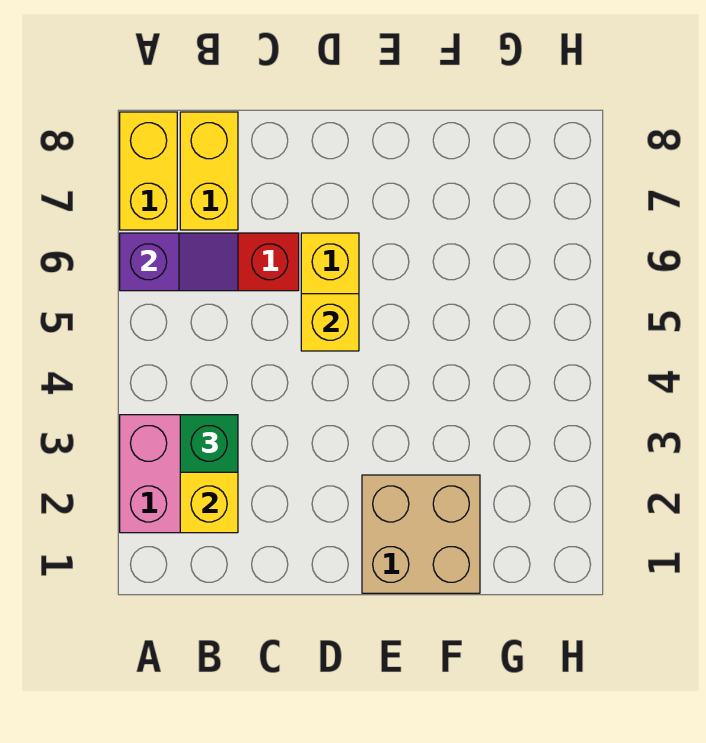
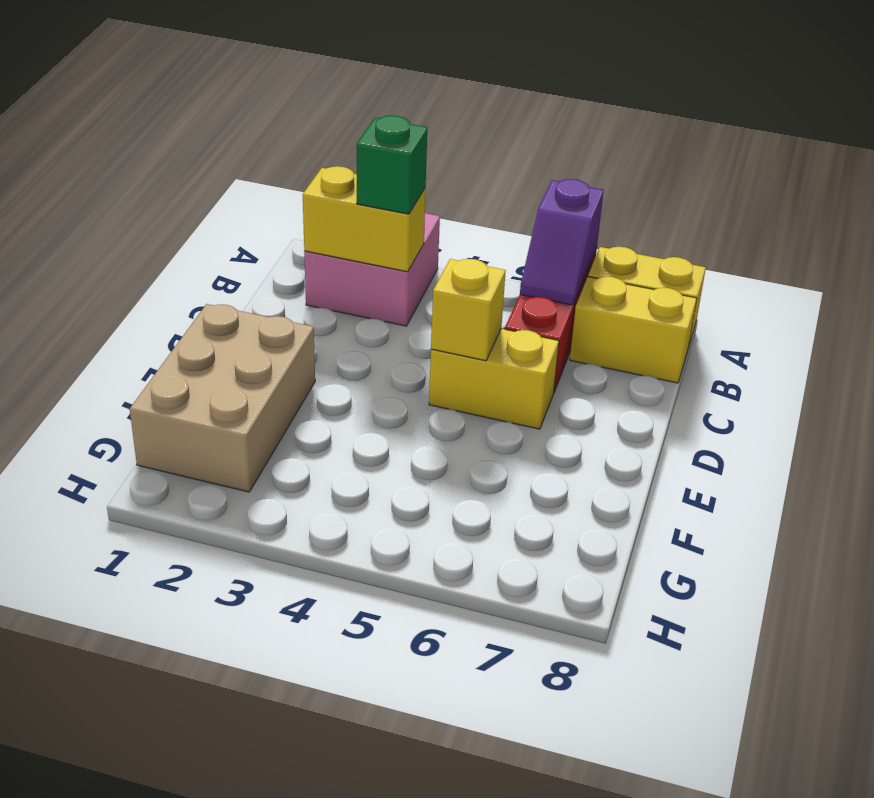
tan 2x2 brick [362,475,480,593] -> tan 2x3 brick [130,304,315,492]

